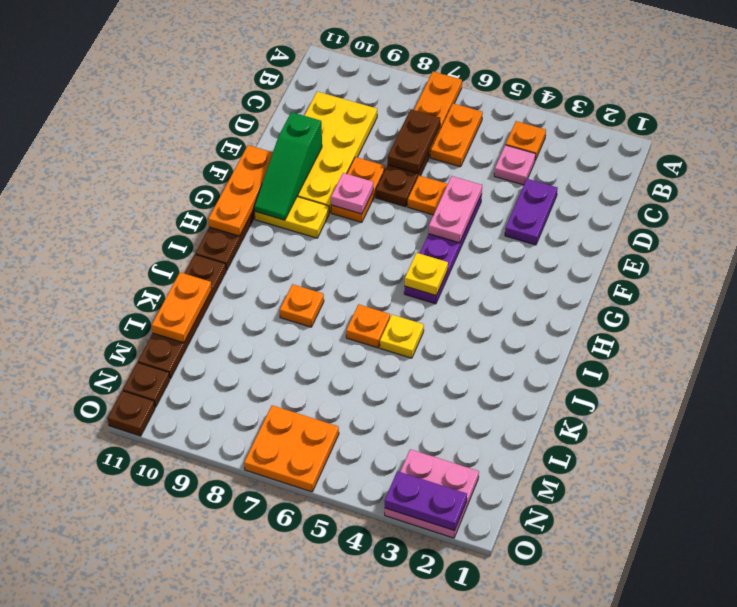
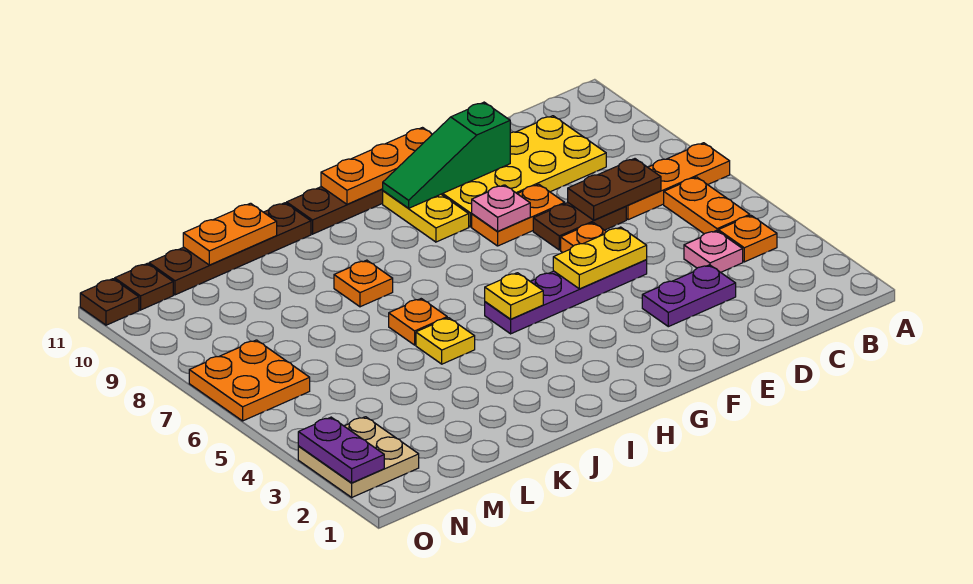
orange 1x2 plate [431,103,483,167] -> orange 1x2 plate turned to [664,177,750,234]
pink 1x2 plate [429,176,482,243] -> yellow 1x2 plate [553,227,647,289]
pink 2x2 plate [385,449,479,538] -> tan 2x2 plate [298,417,419,497]

